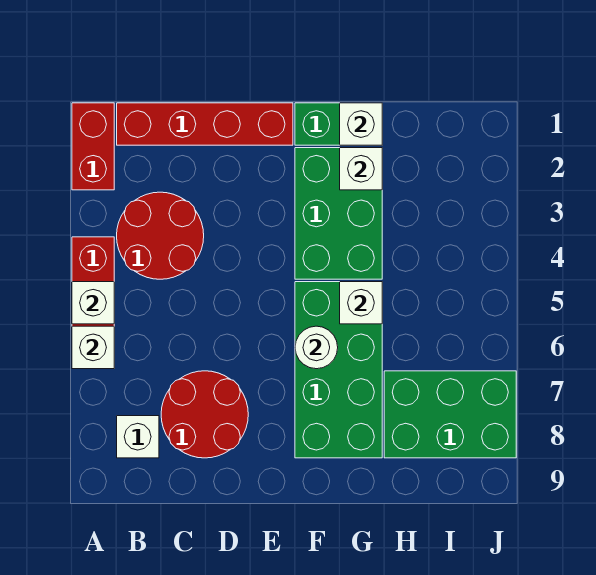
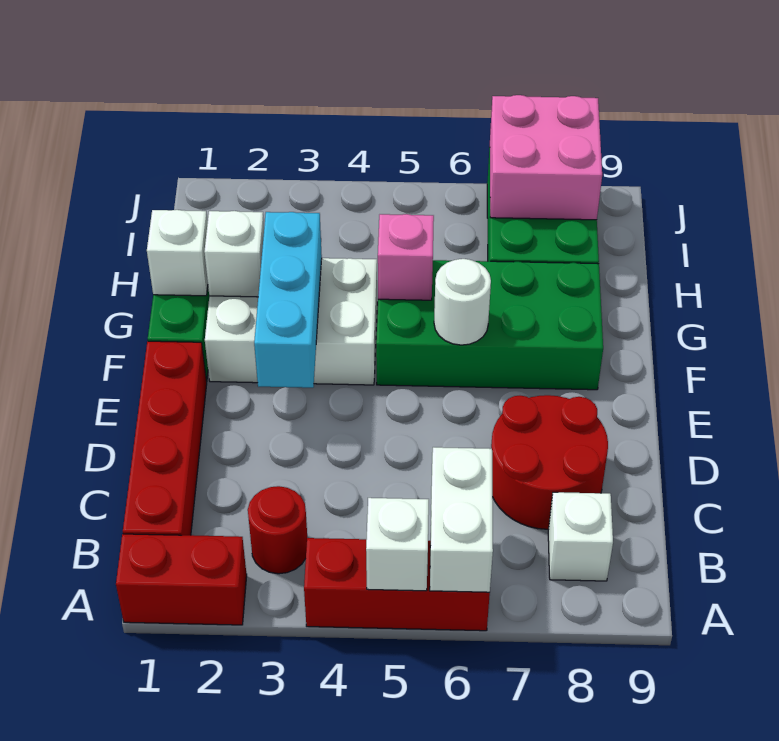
white 1x1 brick [72,326,114,369] -> white 1x2 brick [430,447,493,592]
red 2x2 round brick [117,192,204,279] -> red 1x1 round brick [248,486,307,574]
none -> cyan 1x3 brick [254,212,322,388]
green 2x3 brick [295,148,382,279] -> white 2x3 brick [205,258,377,385]
white 1x1 brick [340,282,382,324] -> pink 1x1 brick [378,214,434,300]
none -> pink 2x2 brick [490,95,602,220]

